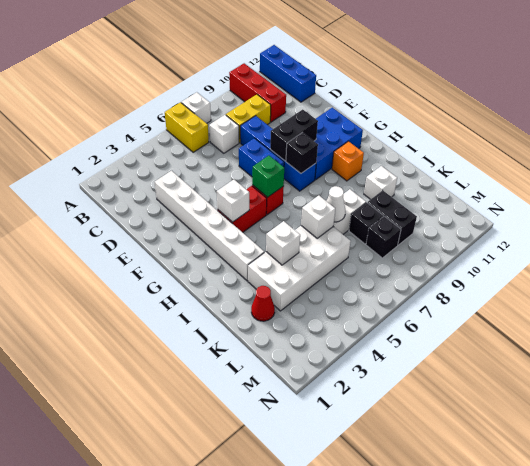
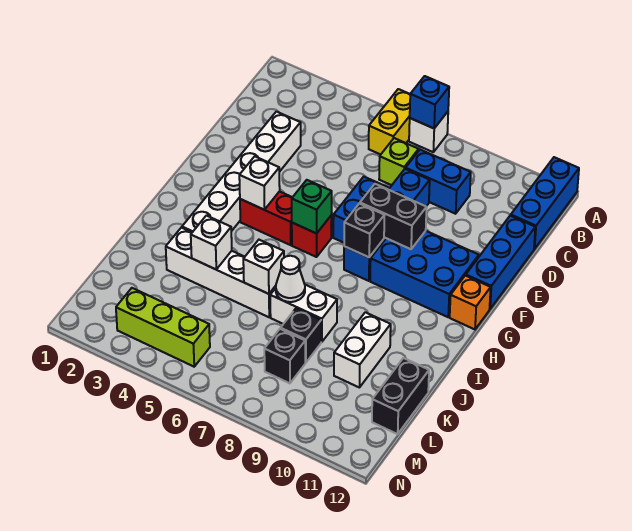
none -> blue 1x1 brick [410,76,449,128]
red 1x3 brick [229,63,286,122] -> none
white 1x1 brick [209,115,239,153] -> lime 1x1 brick [379,138,419,185]
yellow 1x2 brick [226,94,271,143] -> blue 1x2 brick [406,150,471,214]
none -> blue 1x3 brick [466,215,535,309]
orange 1x1 brick [332,141,364,181] -> orange 1x1 brick moved to [450,275,491,329]
white 2x4 brick [248,226,351,311] -> white 1x4 brick [166,228,276,317]
white 1x1 brick [364,166,397,199] -> white 1x2 brick [334,312,391,387]
red 1x1 cone [251,286,275,321] -> none
black 1x2 brick [368,190,417,245] -> black 1x2 brick moved to [372,358,429,434]
none -> lime 1x3 brick [116,288,210,367]

